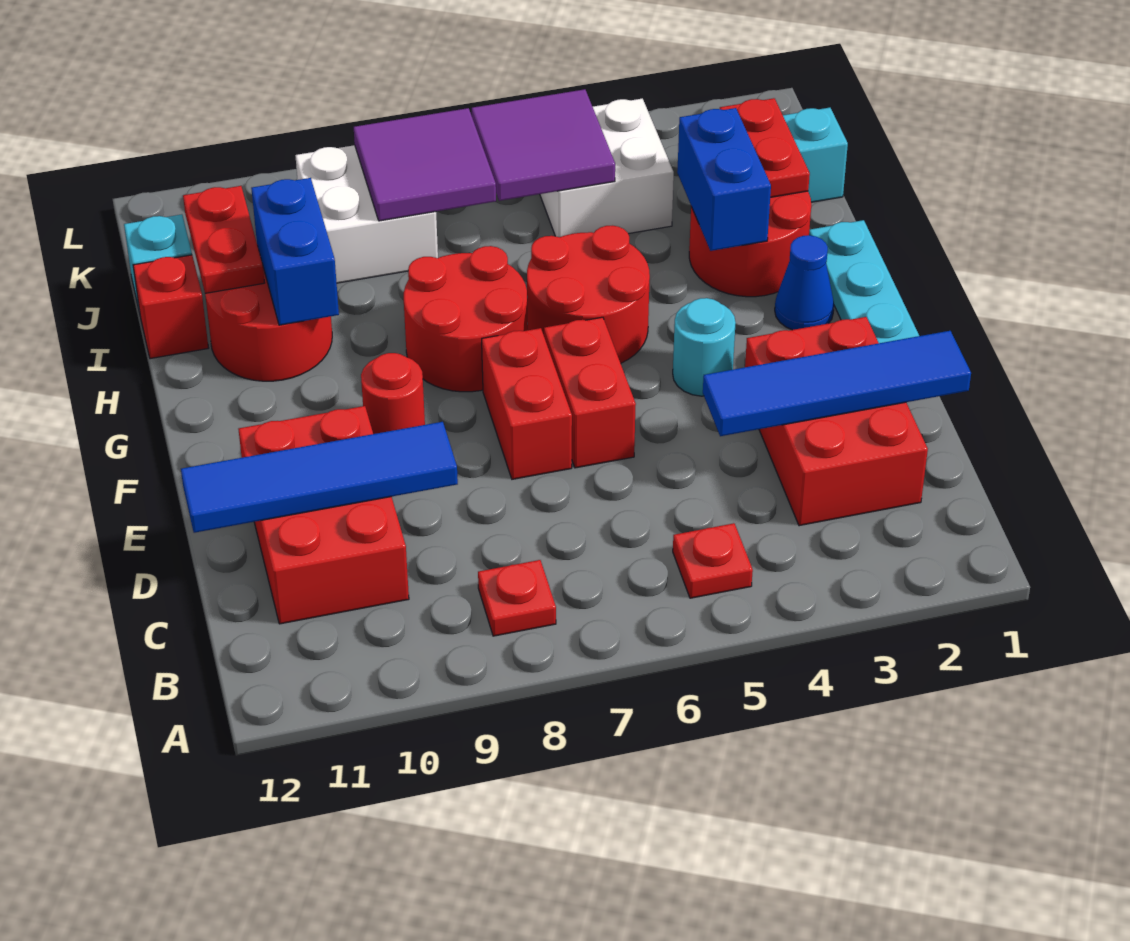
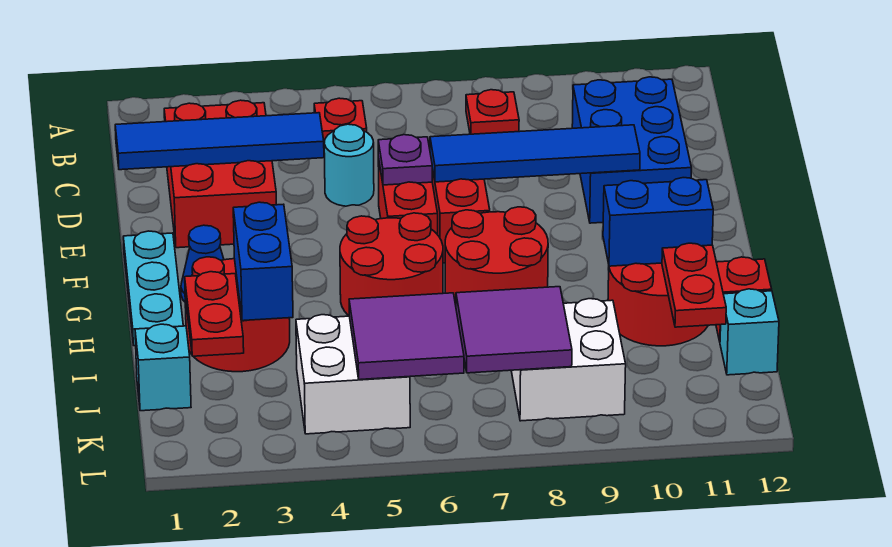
red 2x3 brick [239,406,409,624] -> blue 2x3 brick [572,77,691,223]
blue 1x4 tile [181,422,458,533] -> blue 1x4 tile moved to [430,125,640,182]
none -> purple 1x1 plate [378,135,432,185]
cyan 1x1 round brick [673,298,736,396] -> cyan 1x1 round brick moved to [324,124,374,206]
red 1x1 round brick [361,353,425,434] -> none
blue 1x2 brick [251,178,339,325] -> blue 1x2 brick turned to [603,178,713,266]

